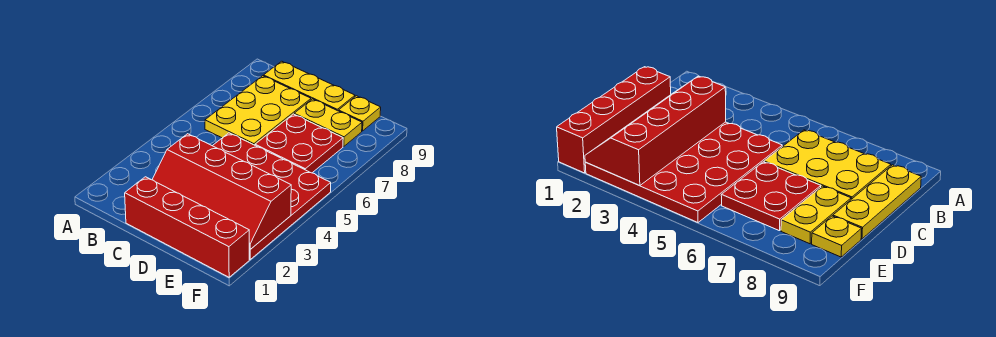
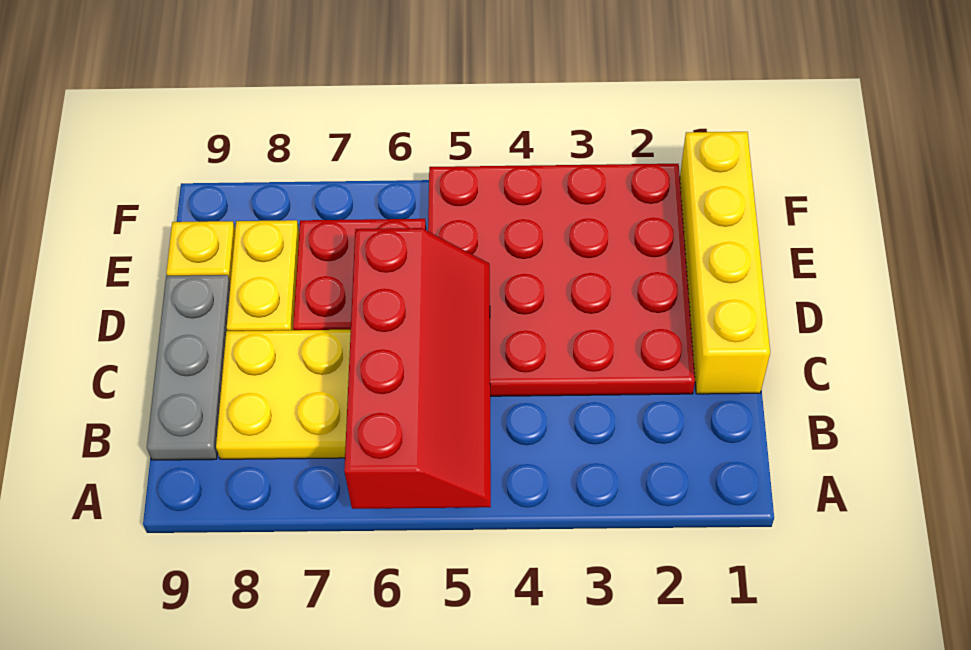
yellow 1x3 plate [264,61,355,111] -> grey 1x3 plate [147,275,230,460]
red 1x4 brick [125,177,249,277] -> yellow 1x4 brick [680,132,770,394]
red 2x4 slope [152,134,291,249] -> red 2x4 slope moved to [344,228,491,509]

